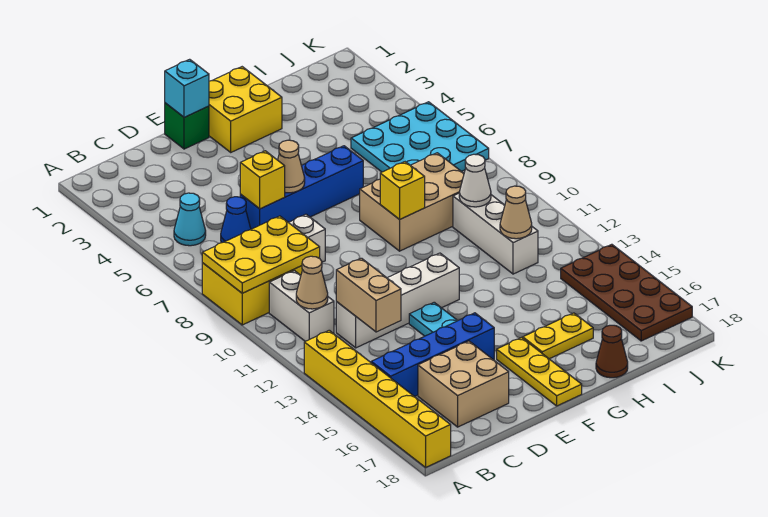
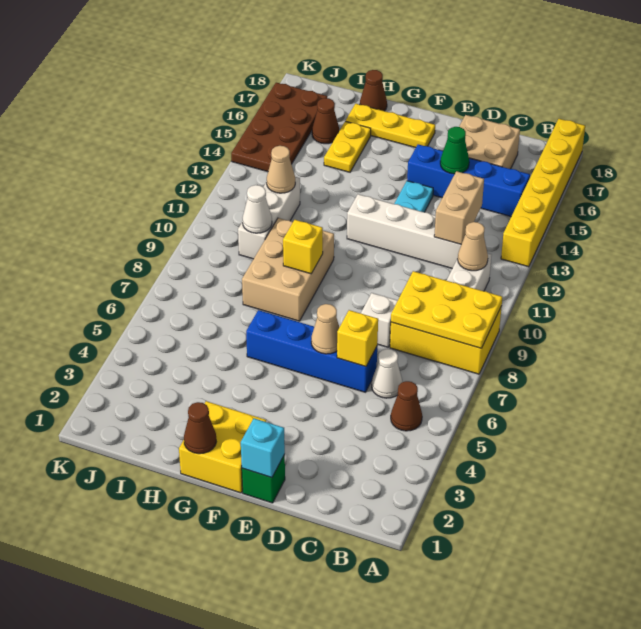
cyan 1x1 cone [174,193,206,246] -> brown 1x1 cone [391,381,422,431]
blue 1x1 cone [221,197,251,243] -> white 1x1 cone [372,349,402,398]
none -> green 1x1 cone [440,127,469,174]
yellow 1x3 plate [497,338,582,406] -> yellow 1x3 plate turned to [346,104,435,148]
none -> brown 1x1 cone [184,402,216,454]
tan 2x3 brick [360,153,464,251] -> tan 2x3 brick turned to [242,218,334,321]
yellow 1x2 plate [523,313,593,359] -> yellow 1x2 plate turned to [324,121,371,172]
cyan 3x3 plate [351,102,489,172] -> none
none -> brown 1x1 cone [312,98,340,144]

